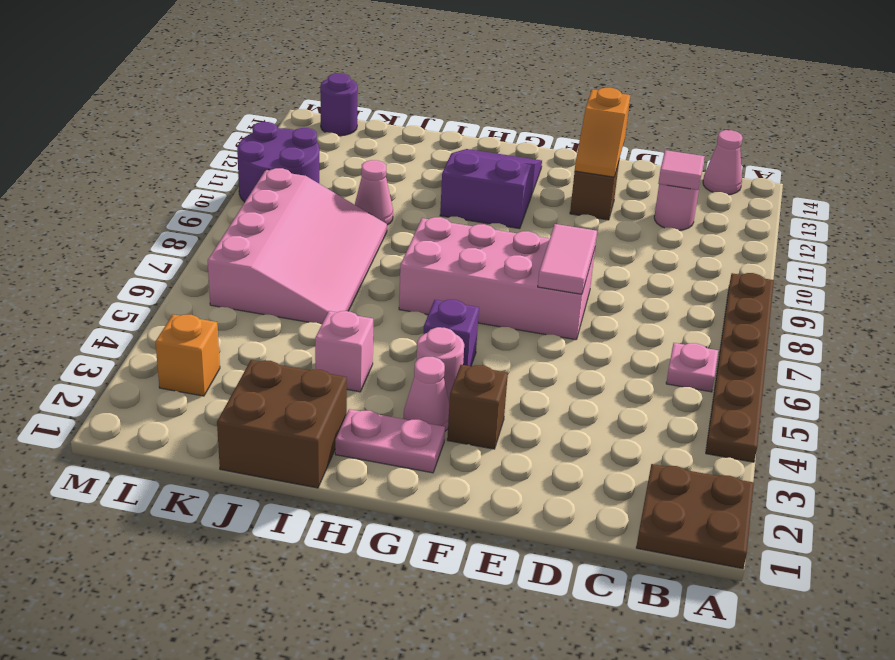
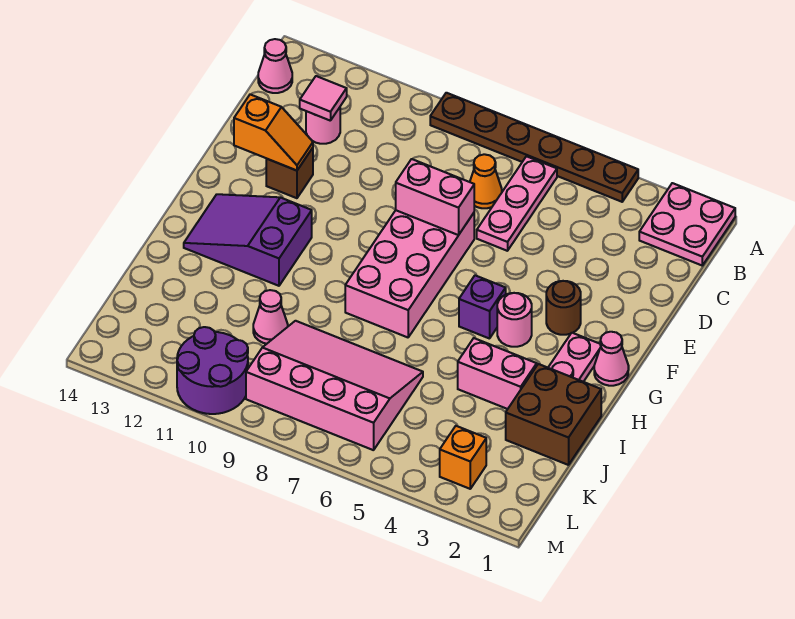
brown 2x2 plate [636,464,754,569] -> pink 2x2 plate [639,183,735,265]
pink 1x1 plate [666,343,718,392] -> pink 1x3 plate [477,156,557,251]
none -> orange 1x1 cone [470,154,502,208]
pink 1x2 tile [538,224,597,294] -> pink 1x2 brick [396,159,474,235]
brown 1x1 brick [447,365,508,449] -> brown 1x1 round brick [546,281,581,335]
pink 1x1 cone [403,357,449,431] -> pink 1x1 cone moved to [594,332,629,386]
pink 1x1 brick [315,311,373,392] -> pink 1x2 brick [458,338,537,409]
purple 1x1 round brick [320,73,358,136] -> none

